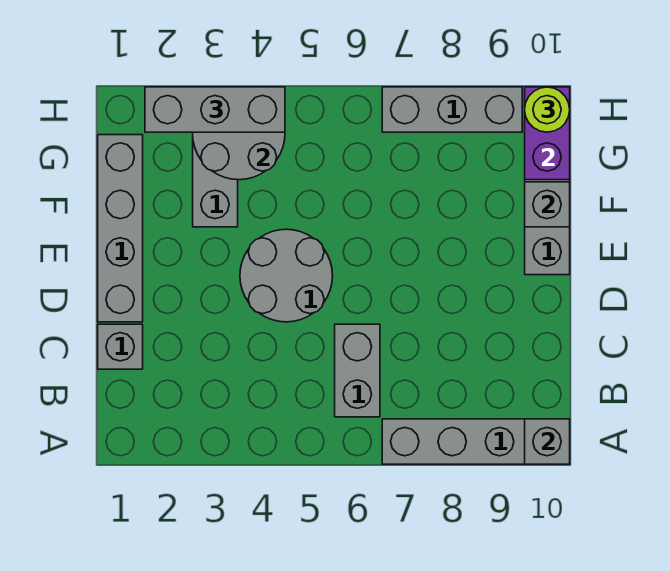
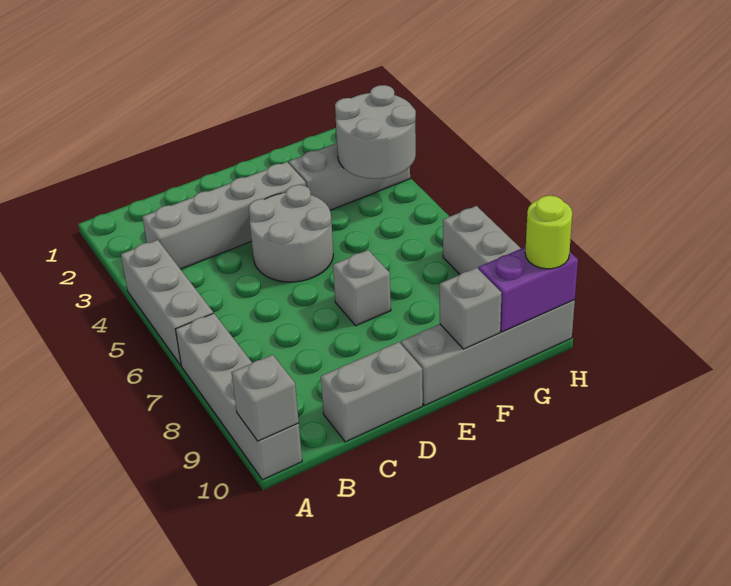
grey 1x2 brick [335,324,380,417] -> grey 1x2 brick moved to [321,342,423,442]
grey 1x1 brick [98,324,143,369] -> grey 1x1 brick moved to [333,250,391,326]
grey 1x4 brick [98,135,143,322] -> grey 1x4 brick moved to [142,162,306,269]
grey 1x3 brick [145,87,285,132] -> grey 1x3 brick moved to [121,240,213,365]

